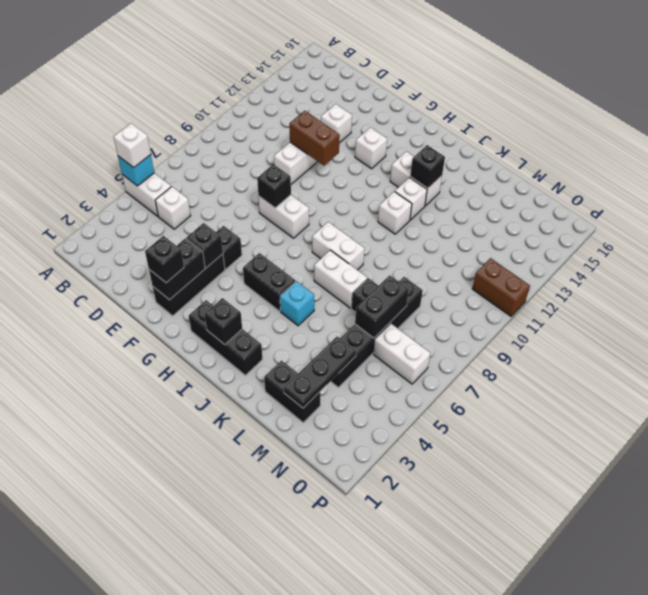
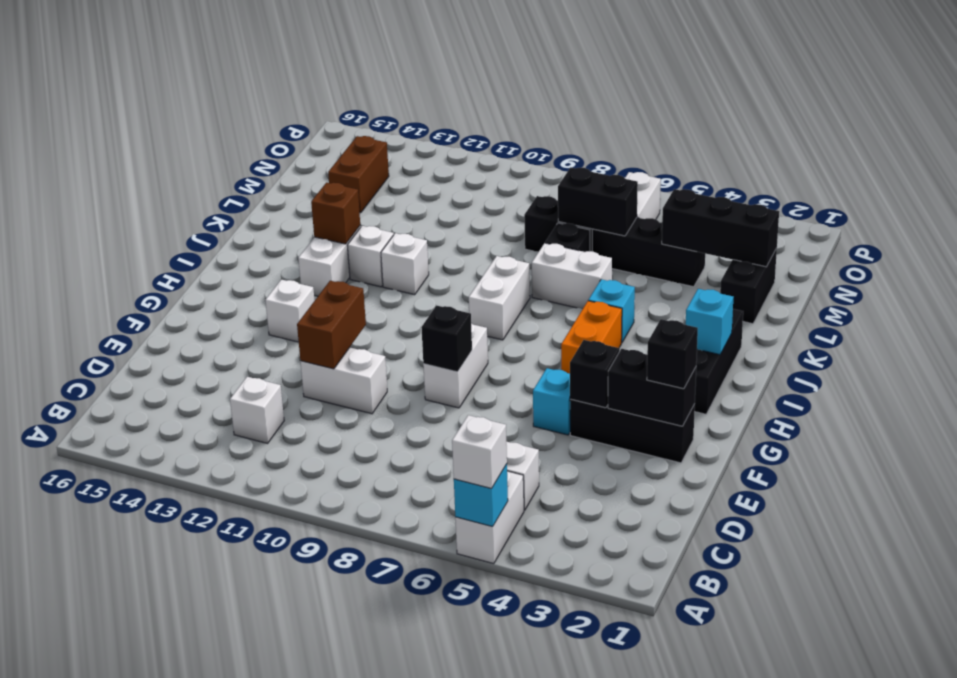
white 1x1 brick [321,104,352,143] -> white 1x1 brick moved to [230,377,284,443]
black 1x1 brick [216,226,242,269] -> cyan 1x1 brick [533,368,570,435]
black 1x2 brick [243,253,296,311] -> orange 1x2 brick [561,301,622,374]
black 1x1 brick [205,298,242,345] -> cyan 1x1 brick [686,289,734,355]
white 1x2 brick [314,250,367,308] -> white 1x2 brick turned to [532,243,612,309]
black 1x1 brick [410,145,445,188] -> brown 1x1 brick [311,183,360,244]
black 1x3 plate [284,337,356,408] -> black 1x3 brick [662,189,779,267]
brown 1x2 brick [472,258,530,316] -> brown 1x2 brick moved to [328,136,389,213]

